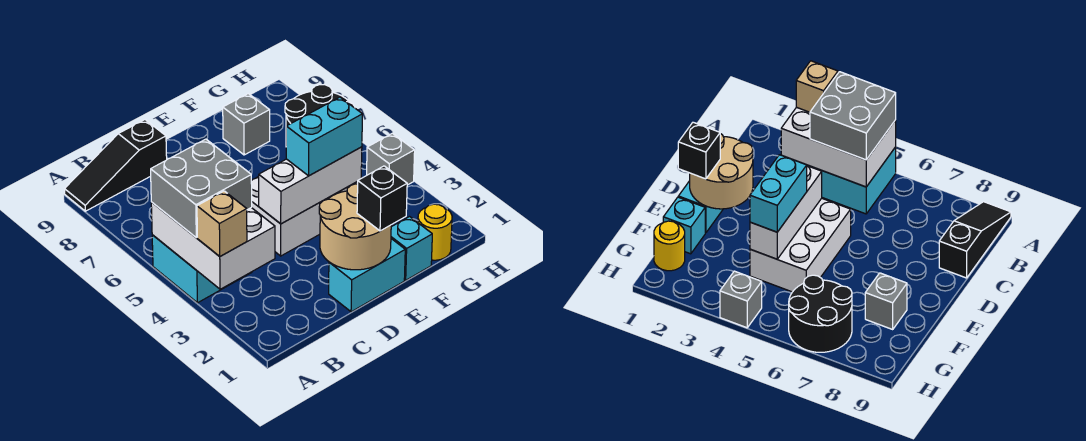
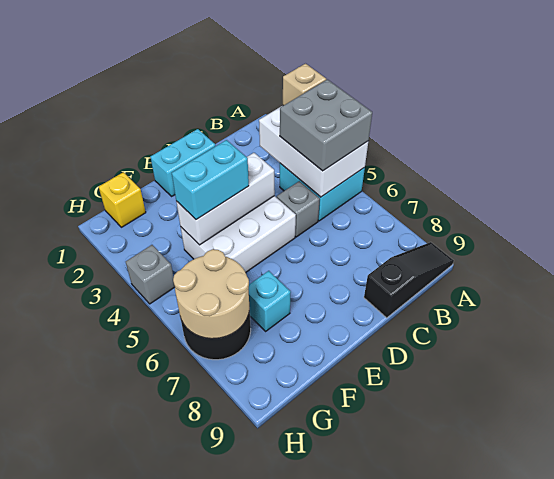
tan 2x2 round brick [319,184,391,270] -> tan 2x2 round brick moved to [173,249,249,339]
black 1x1 brick [357,166,407,231] -> none
cyan 1x1 brick [391,217,432,280] -> cyan 1x1 brick moved to [248,271,291,331]
grey 1x1 brick [223,94,270,155] -> grey 1x1 brick moved to [277,181,320,237]
yellow 1x1 round brick [418,204,452,260] -> yellow 1x1 brick [99,172,146,227]

